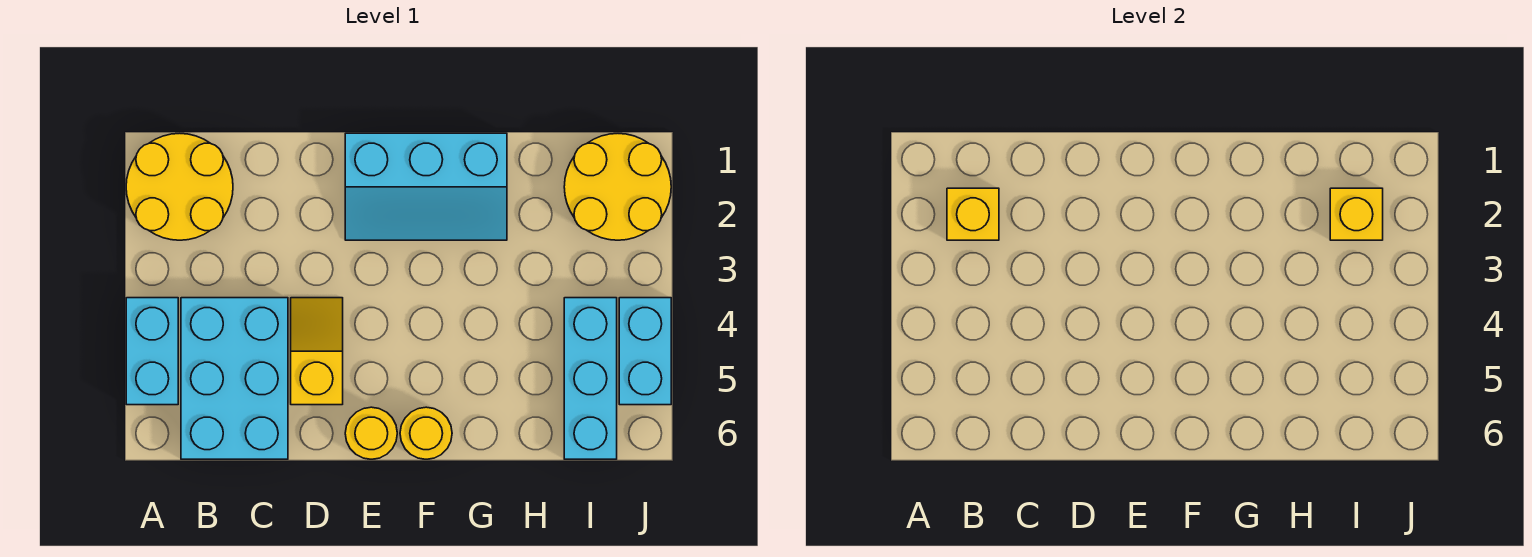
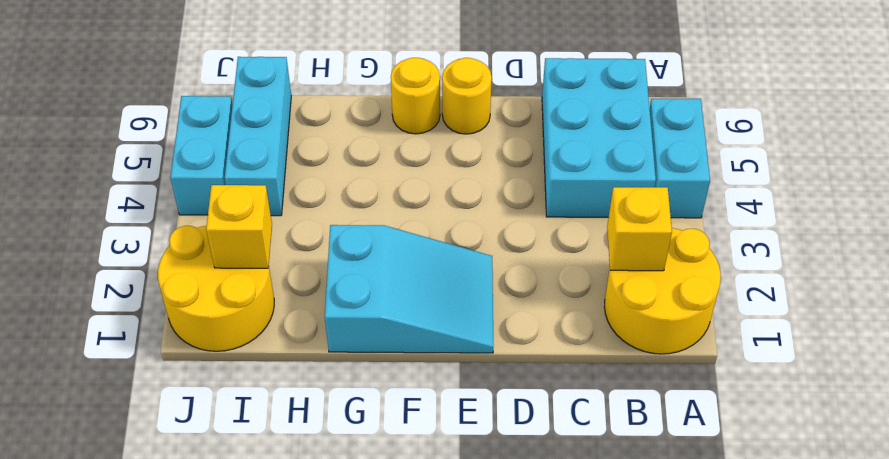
yellow 1x2 slope [291,298,343,405] -> none
cyan 2x3 slope [345,133,507,240] -> cyan 2x3 slope turned to [325,225,493,353]

